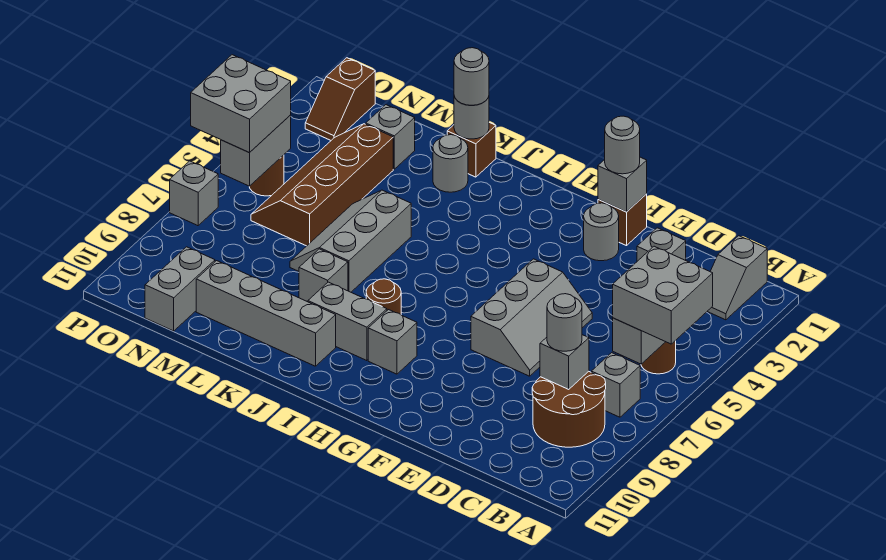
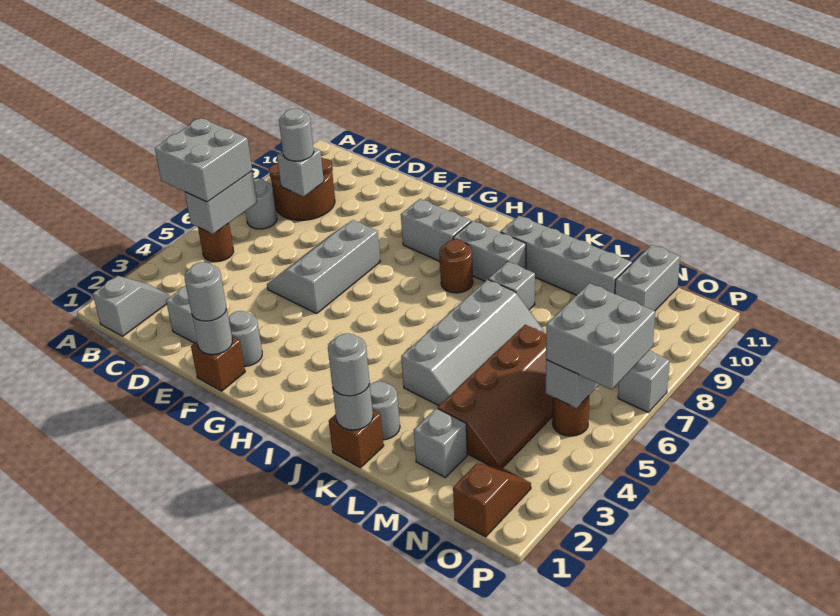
grey 1x1 brick [591,353,640,417] -> grey 1x1 round brick [246,179,277,229]
grey 1x1 brick [598,157,647,212] -> grey 1x1 round brick [192,307,232,355]
grey 1x1 brick [368,310,417,374] -> grey 1x2 brick [401,199,471,261]
grey 2x3 slope [290,190,411,292] -> grey 2x4 slope [401,280,544,406]

